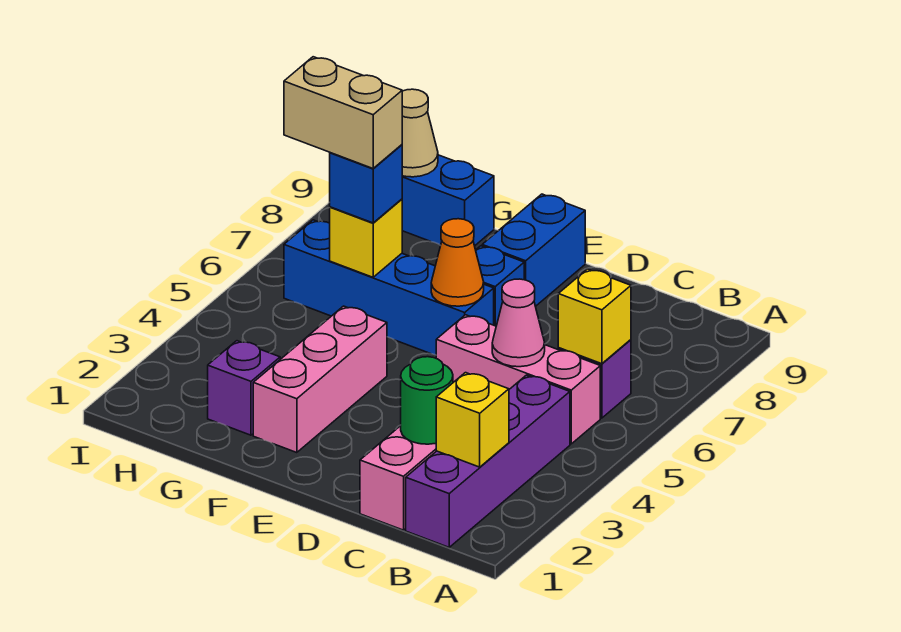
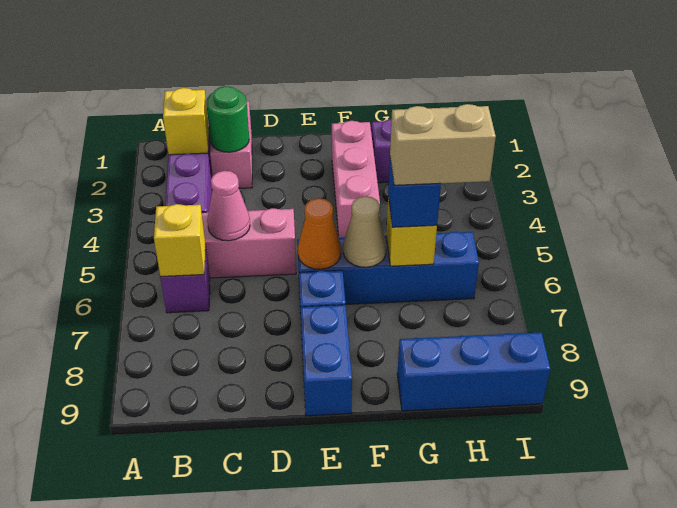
tan 1x1 cone [402,89,438,177] -> tan 1x1 cone moved to [343,196,386,267]

